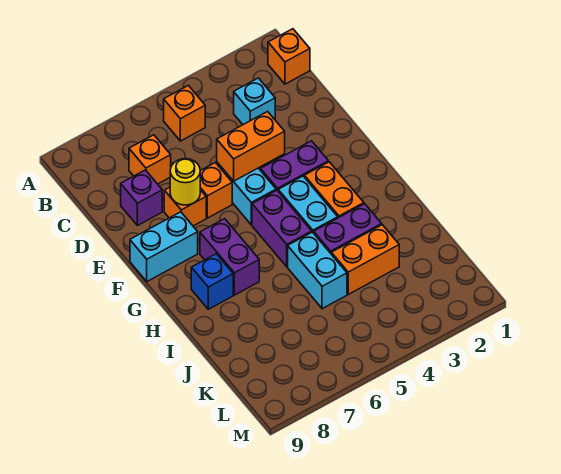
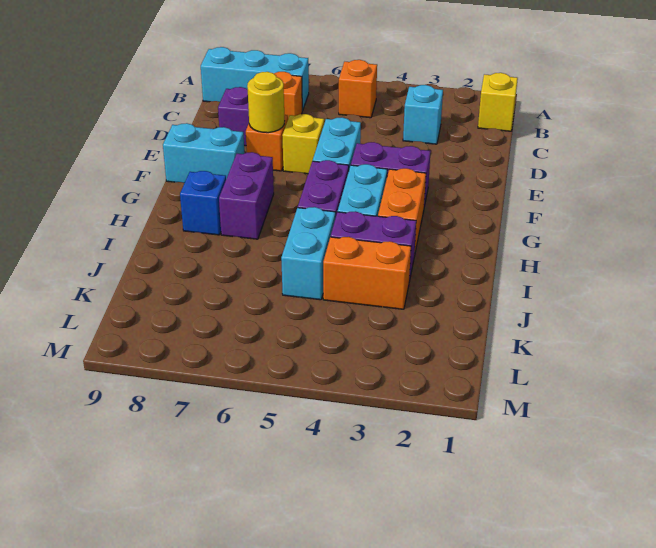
orange 1x1 brick [268,29,310,84] -> yellow 1x1 brick [478,73,518,131]
none -> cyan 1x3 brick [201,47,309,111]
orange 1x2 brick [217,111,285,181] -> none
orange 1x1 brick [200,163,232,218] -> yellow 1x1 brick [282,114,324,174]

